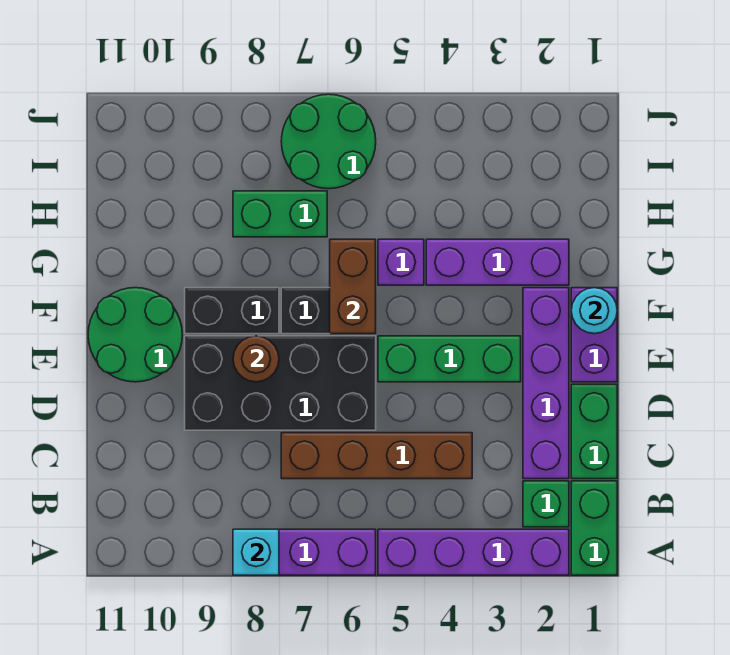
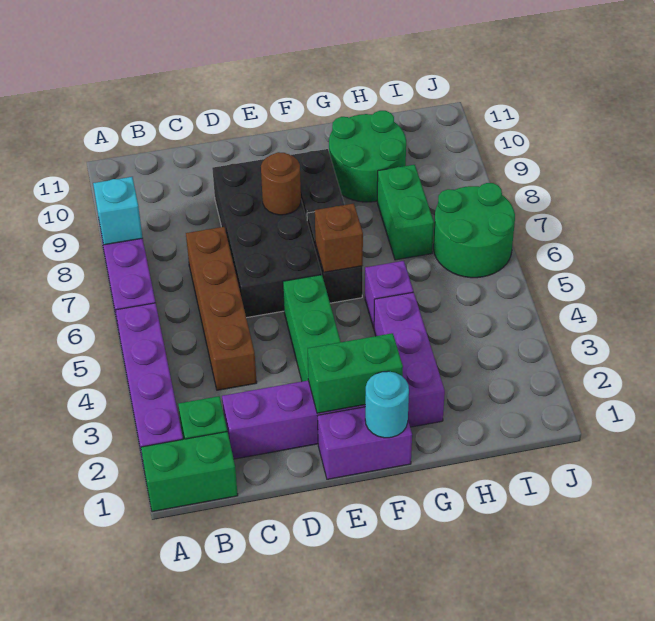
green 1x2 brick [571,384,617,479] -> green 1x2 brick moved to [308,333,403,413]
green 2x2 round brick [88,288,182,382] -> green 2x2 round brick moved to [329,111,406,202]
brown 1x2 brick [330,239,376,334] -> brown 1x1 brick [315,204,363,272]

